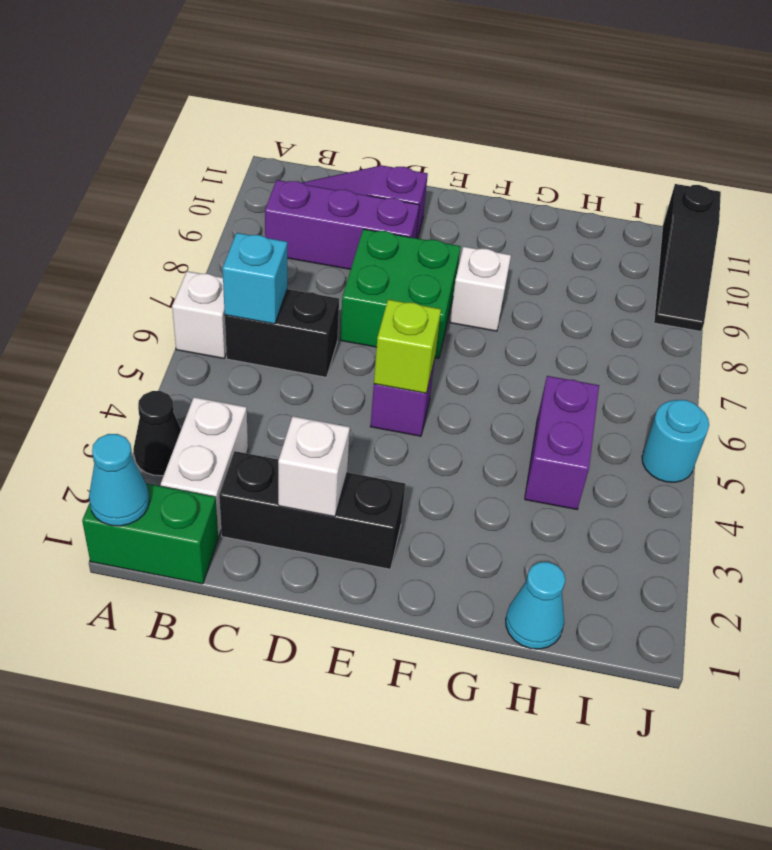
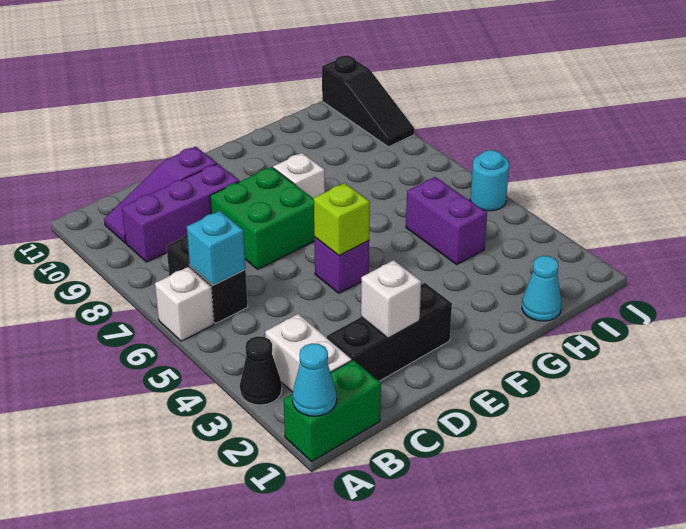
black 1x2 brick [225,289,339,377] -> black 1x2 brick turned to [166,235,248,323]

